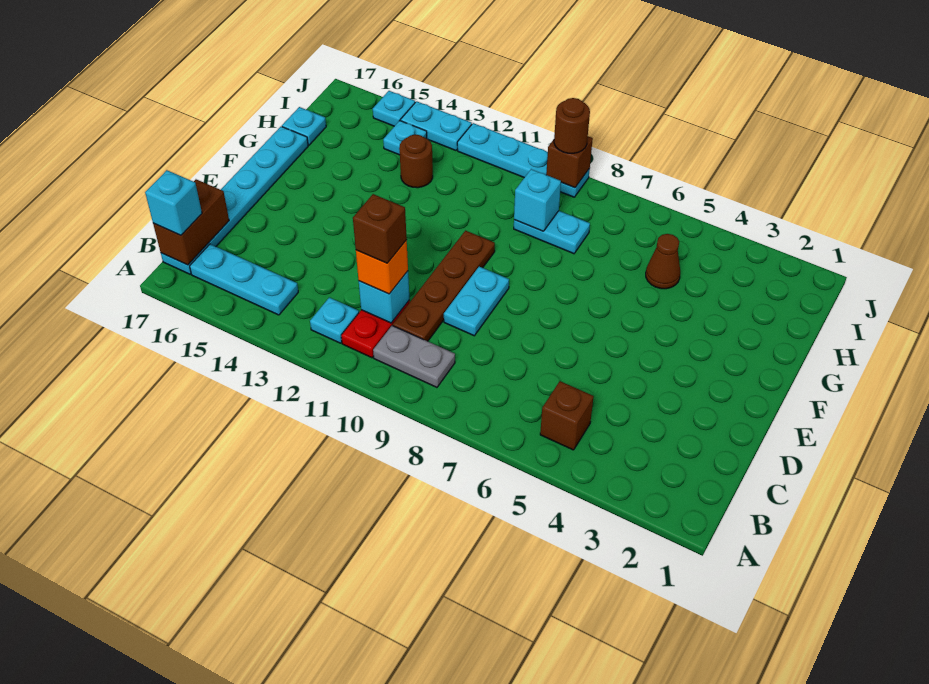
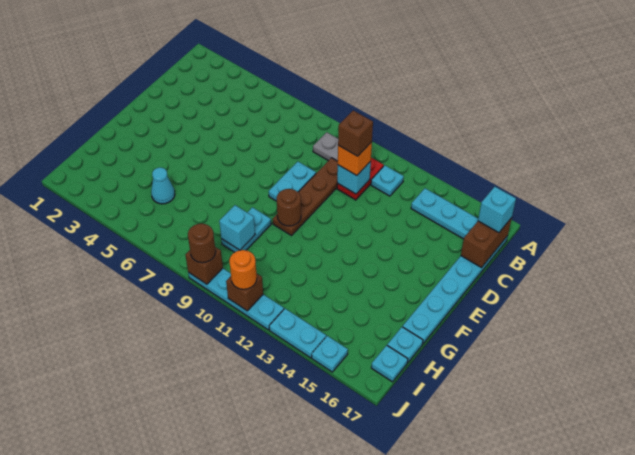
brown 1x1 brick [540,381,594,450] -> brown 1x1 brick moved to [226,273,263,311]
brown 1x1 cone [646,234,680,289] -> cyan 1x1 cone [151,168,175,204]
cyan 1x2 plate [514,211,590,254] -> cyan 1x2 plate turned to [221,207,271,252]
brown 1x1 round brick [399,134,433,188] -> brown 1x1 round brick moved to [277,189,301,226]
cyan 1x1 plate [383,121,427,155] -> cyan 1x1 plate moved to [371,345,408,382]
none -> orange 1x1 round brick [229,250,257,289]

